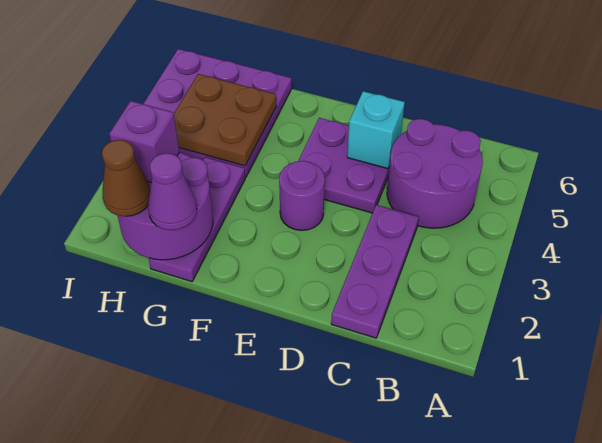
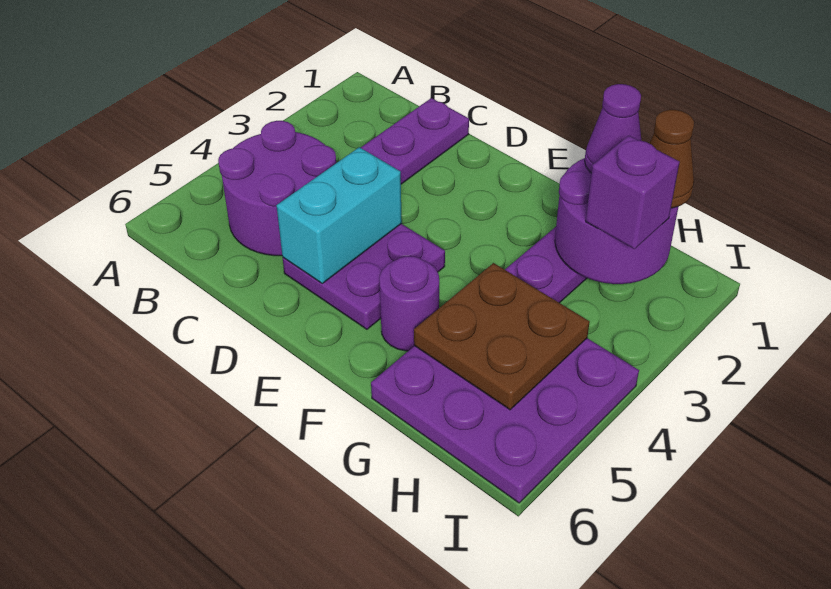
cyan 1x1 brick [347,91,405,169] -> cyan 1x2 brick [276,147,402,283]
purple 1x1 round brick [279,161,325,230] -> purple 1x1 round brick moved to [379,256,439,351]

